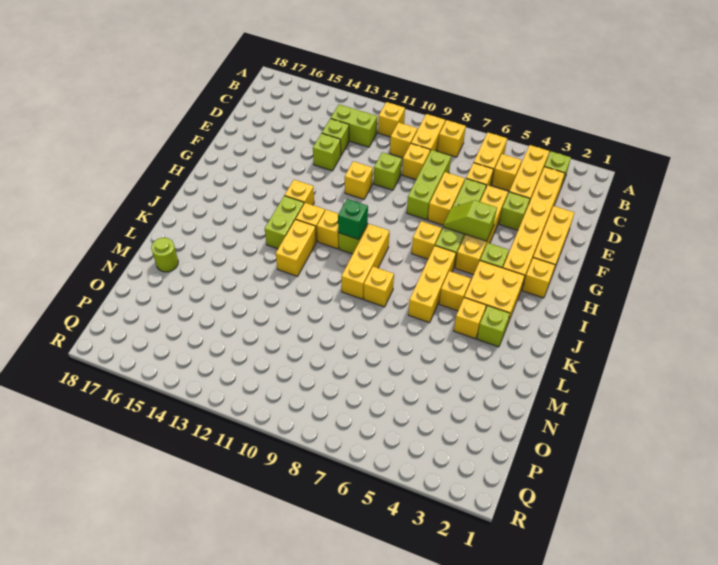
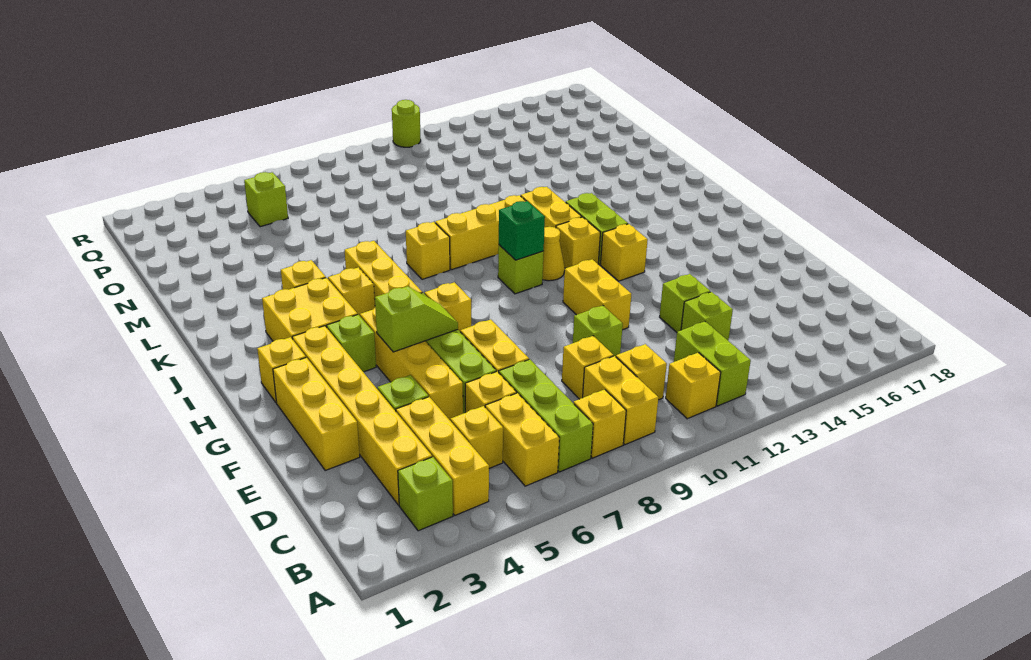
lime 1x2 brick [331,104,377,147] -> lime 1x2 brick turned to [674,321,751,406]
lime 1x3 brick [407,150,451,220] -> lime 1x3 brick moved to [499,359,593,472]
yellow 1x1 brick [345,161,373,199] -> yellow 1x2 brick [563,259,631,330]
yellow 1x3 brick [341,224,389,299] -> yellow 1x3 brick turned to [435,195,526,270]
yellow 1x1 brick [317,210,339,249] -> yellow 1x1 cone [542,227,565,281]
lime 1x1 brick [477,306,510,347] -> lime 1x1 brick moved to [244,172,288,227]
lime 1x1 round brick [151,238,178,272] -> lime 1x1 round brick moved to [392,100,421,147]

